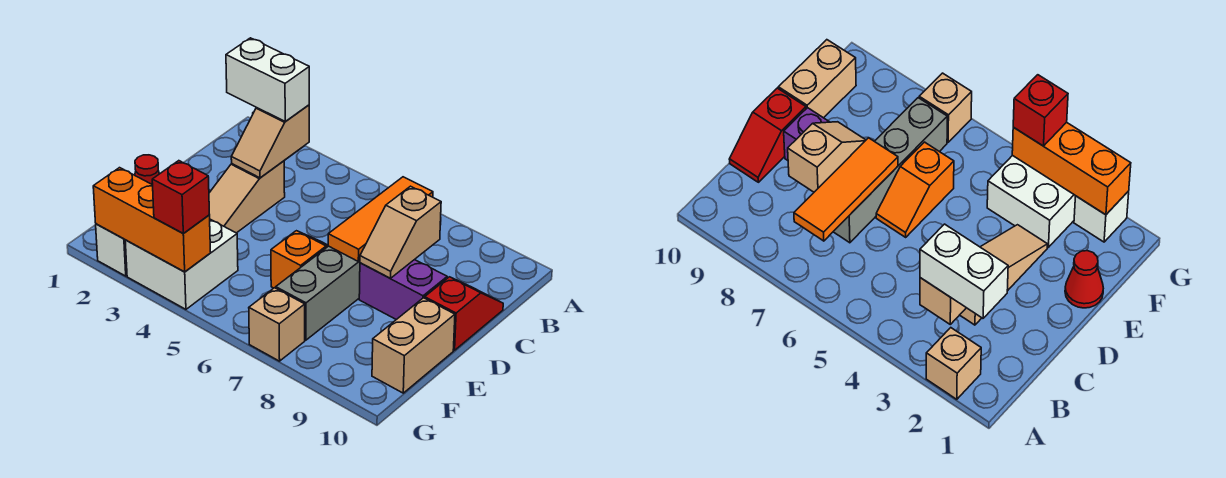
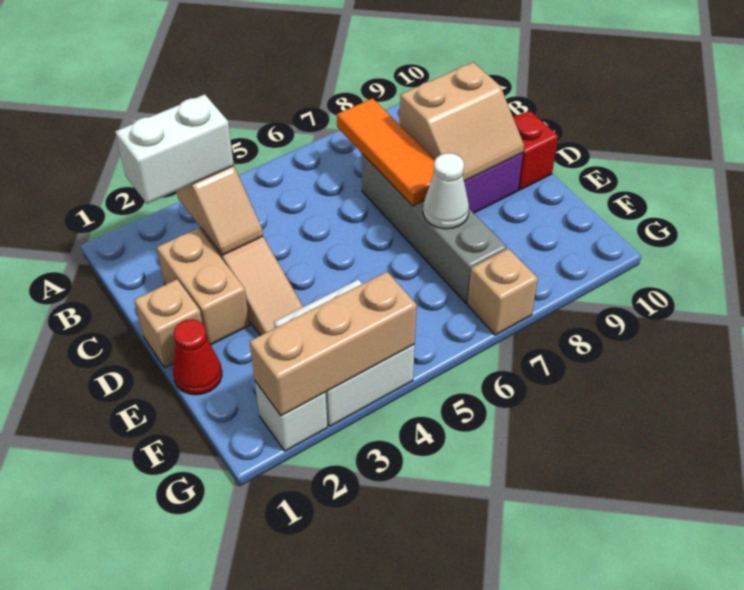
tan 1x1 brick [926,328,981,399] -> tan 1x1 brick moved to [134,279,202,368]
tan 1x2 slope [360,186,441,278] -> tan 2x2 slope [400,62,524,181]
orange 1x2 slope [271,231,328,288] -> none
none -> white 1x1 cone [423,153,469,229]
tan 1x2 brick [372,298,455,393] -> tan 1x2 brick moved to [157,228,250,345]
orange 1x3 brick [93,168,211,272] -> tan 1x3 brick [249,272,417,416]
red 1x1 brick [152,161,209,233] -> none

